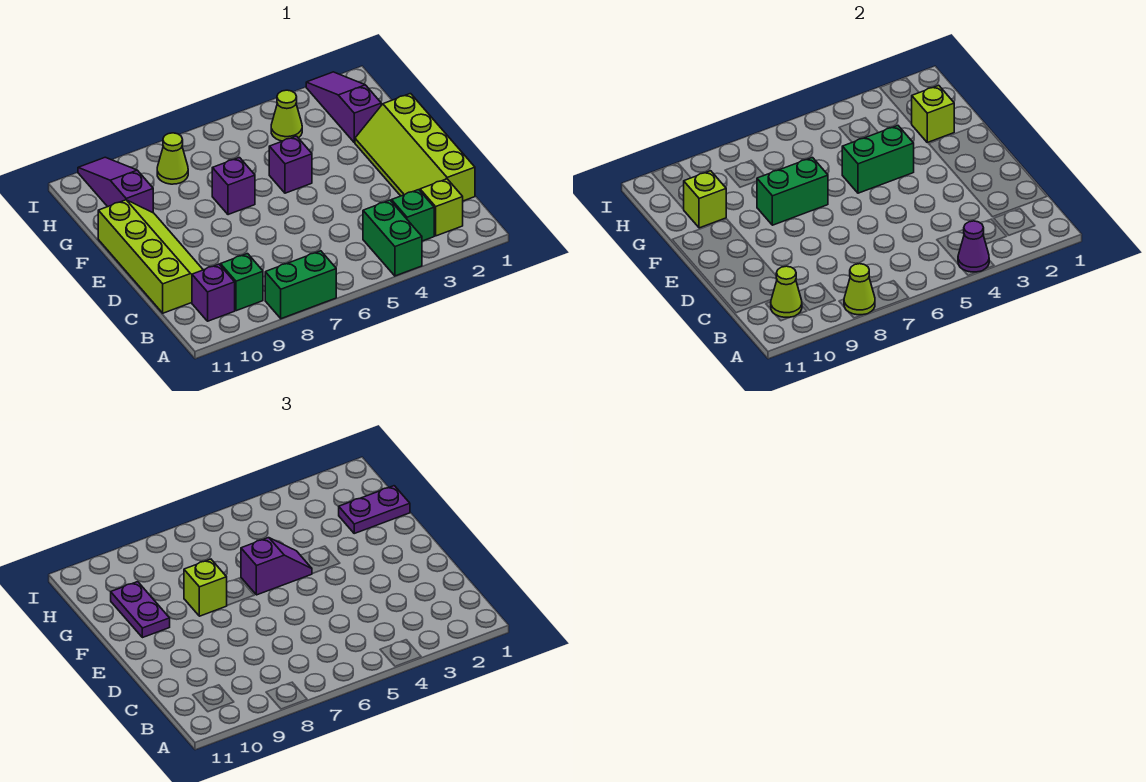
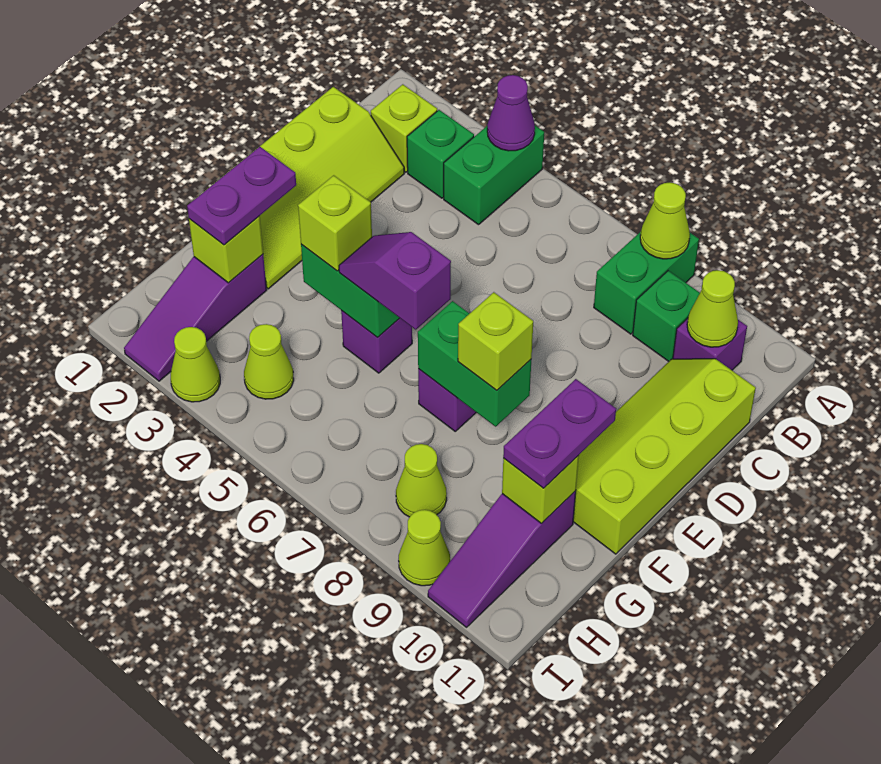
green 1x2 brick [265,251,336,319] -> green 1x2 brick turned to [594,232,699,334]
none -> lime 1x1 brick [298,175,372,271]
purple 1x2 plate [339,486,410,533] -> purple 1x2 plate turned to [187,147,296,245]
none -> lime 1x1 cone [171,327,220,402]
none -> lime 1x1 cone [399,510,450,586]

